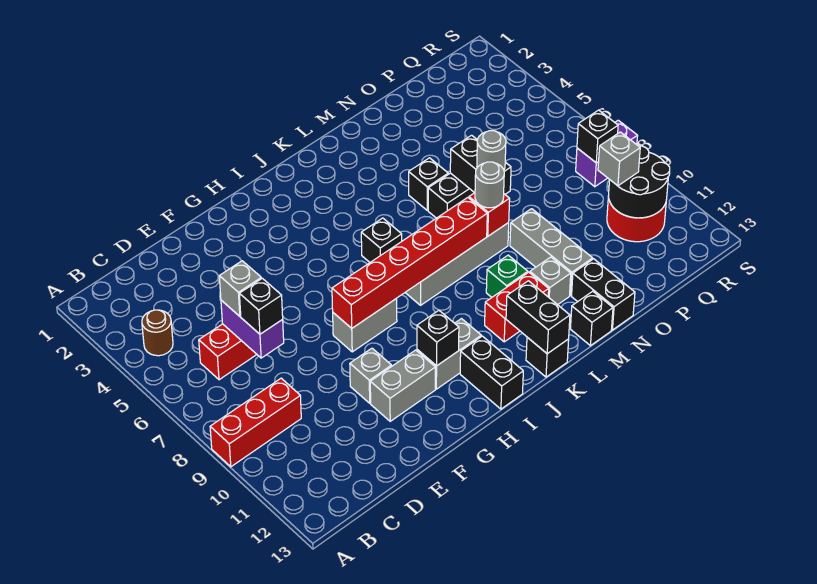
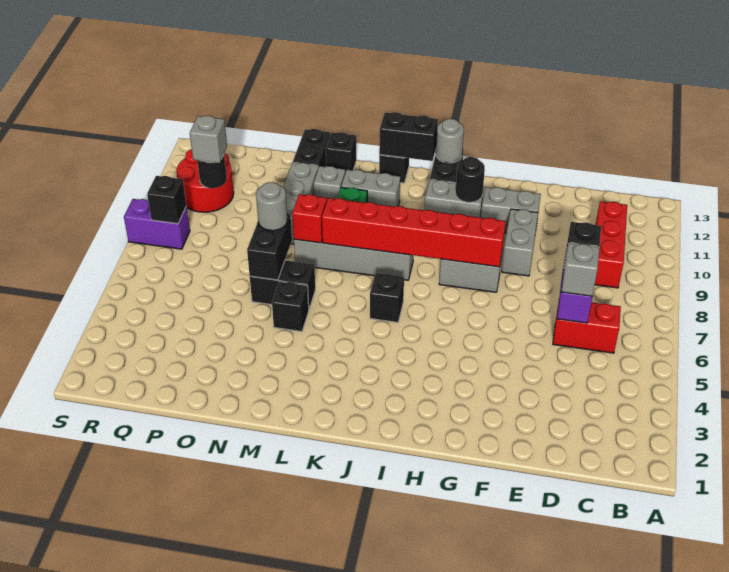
red 1x3 brick [210,378,301,467] -> red 1x3 brick turned to [595,201,627,288]
brown 1x1 round brick [142,310,173,356] -> none
grey 1x1 brick [350,348,392,403] -> grey 1x2 brick [502,209,538,276]
black 1x1 brick [417,310,459,366] -> black 1x1 round brick [455,157,485,202]
red 1x2 brick [485,272,549,342] -> grey 1x2 brick [341,170,400,207]
black 1x2 brick [506,281,570,354] -> black 1x2 brick turned to [379,112,438,161]
grey 1x1 round brick [475,162,504,208] -> grey 1x1 round brick moved to [436,119,464,163]
black 2x2 round brick [609,146,670,218] -> black 1x1 round brick [197,155,227,188]

